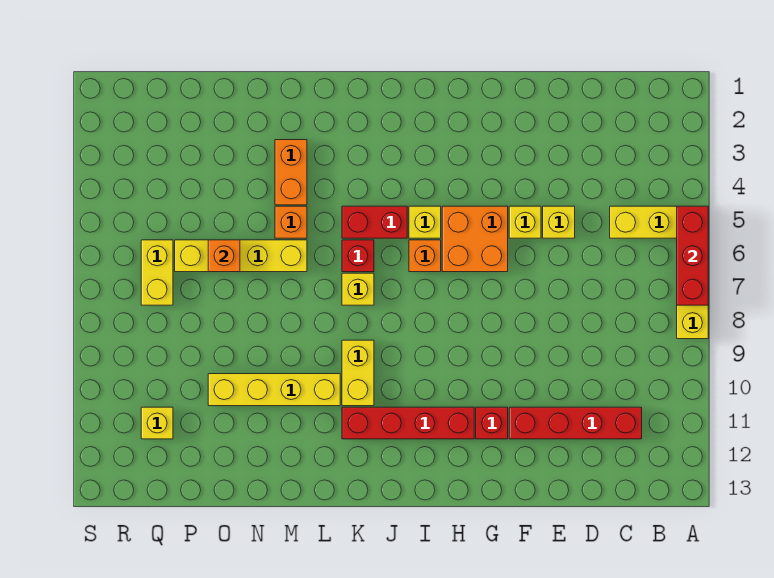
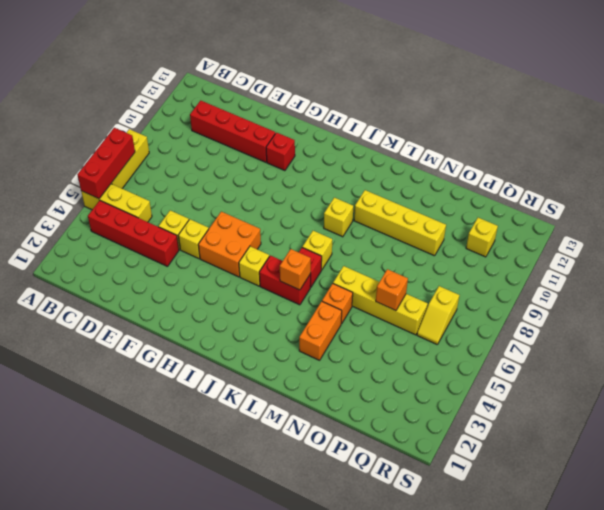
red 1x4 brick [342,407,474,439] -> red 1x4 brick moved to [88,201,179,267]
orange 1x1 brick [409,240,441,272] -> orange 1x1 brick moved to [280,249,311,290]
yellow 1x2 brick [342,340,374,406] -> yellow 1x1 brick [324,198,353,237]
yellow 1x2 brick [141,240,173,305] -> yellow 1x2 slope [417,286,459,345]

